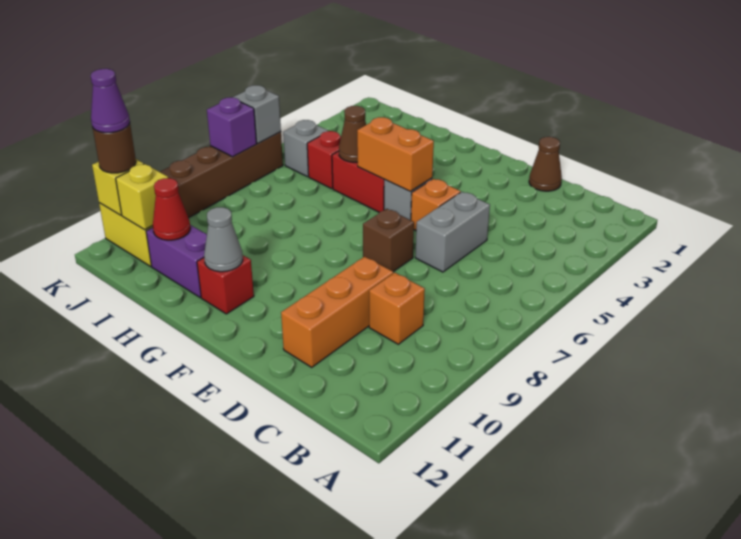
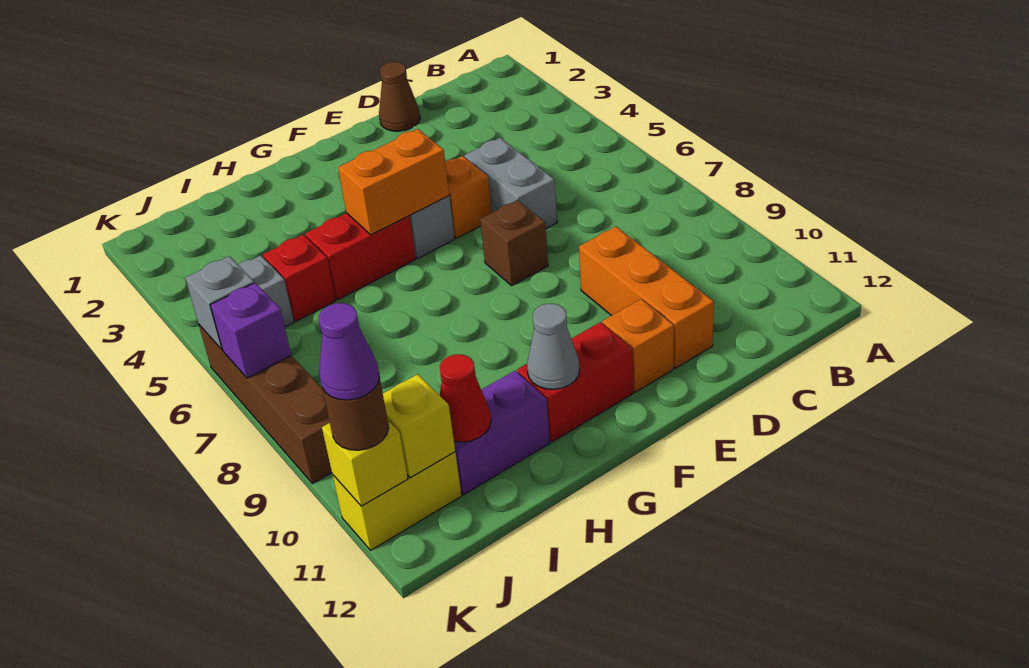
orange 1x1 brick [369,273,425,344] -> orange 1x1 brick moved to [602,299,674,392]
red 1x1 brick [197,255,254,314] -> red 1x2 brick [517,322,633,442]
brown 1x1 cone [339,106,366,162] -> none

